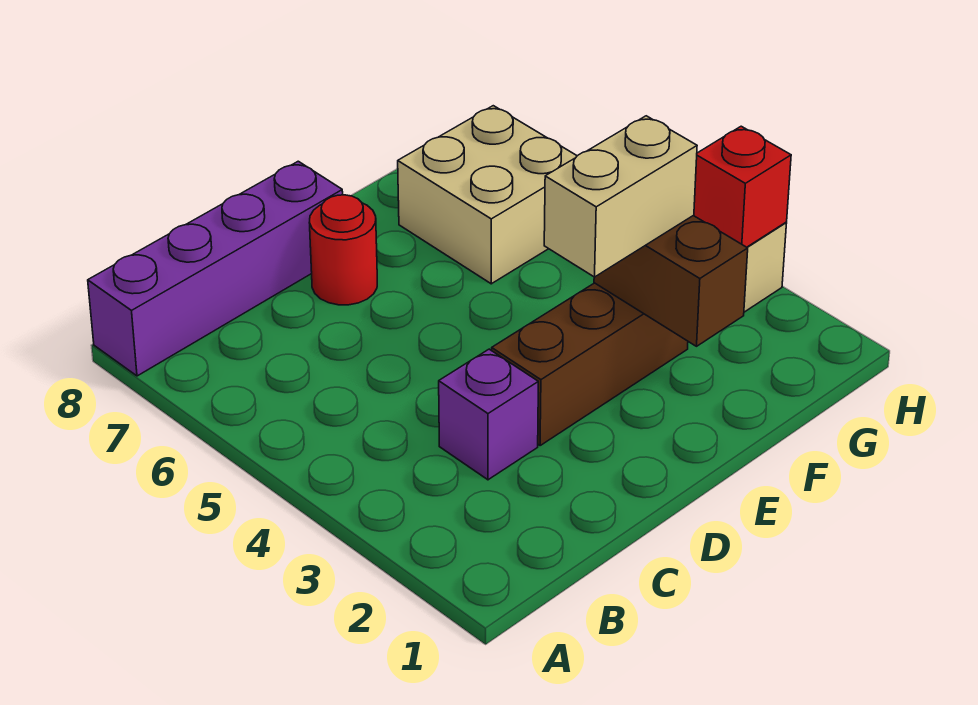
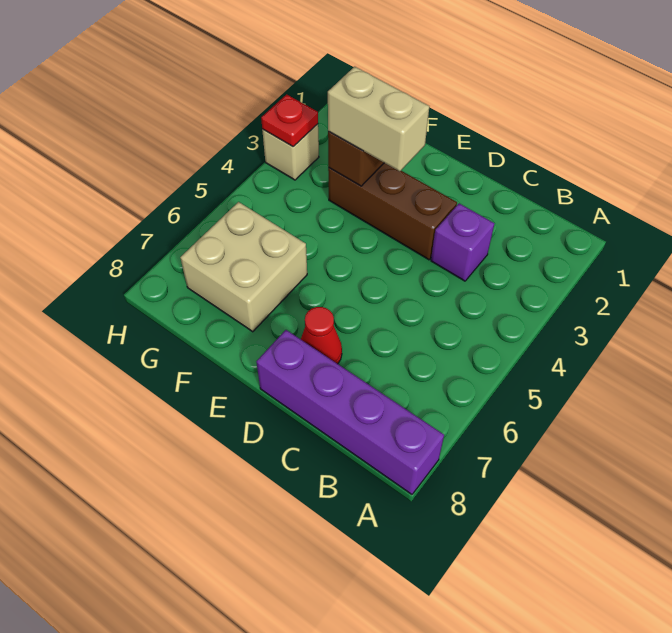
red 1x1 round brick [309,195,377,305] -> red 1x1 cone [301,307,342,364]
red 1x1 brick [693,126,791,247] -> red 1x1 plate [261,94,318,147]

